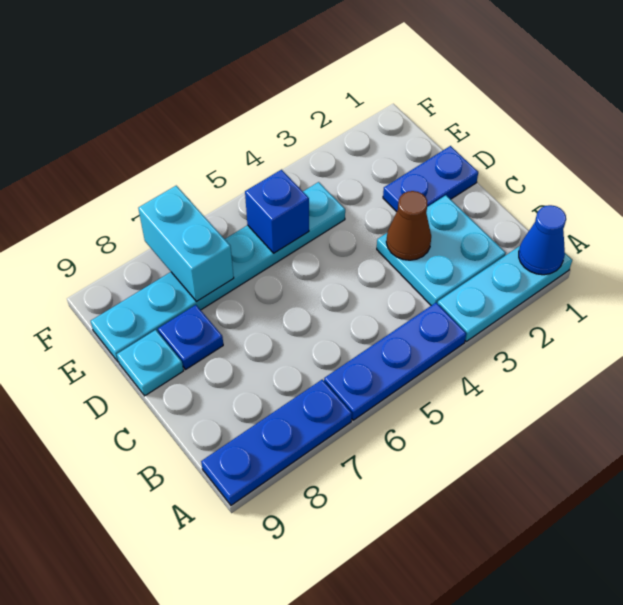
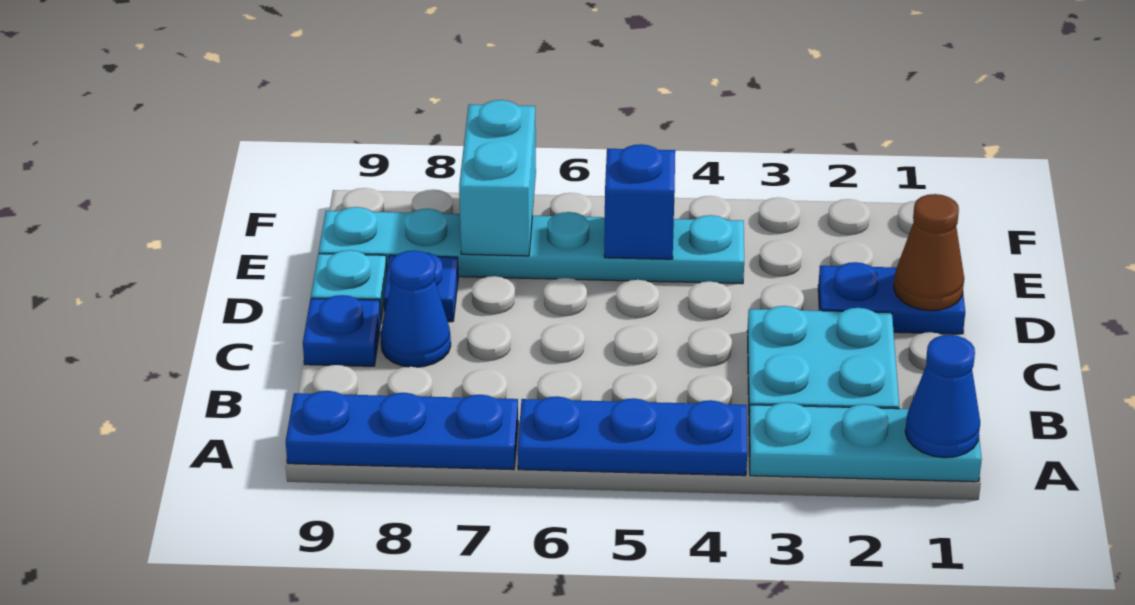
brown 1x1 cone [386,191,431,260] -> brown 1x1 cone moved to [894,194,964,311]
none -> blue 1x1 cone [381,250,451,367]
none -> blue 1x1 plate [303,295,381,366]

